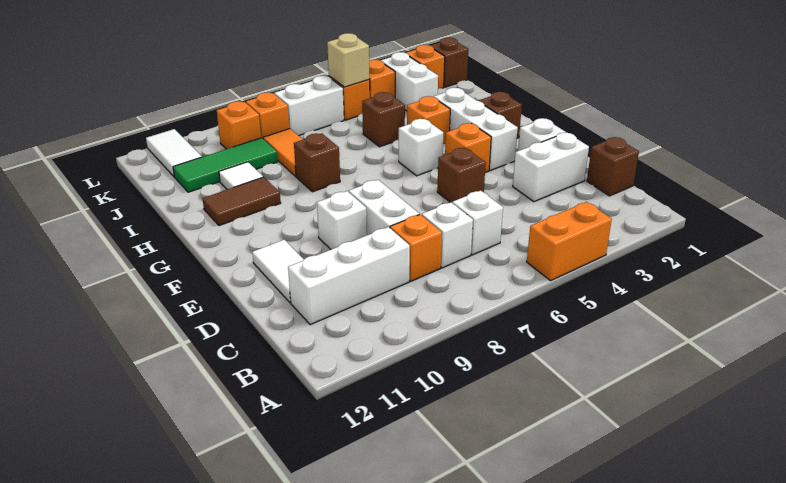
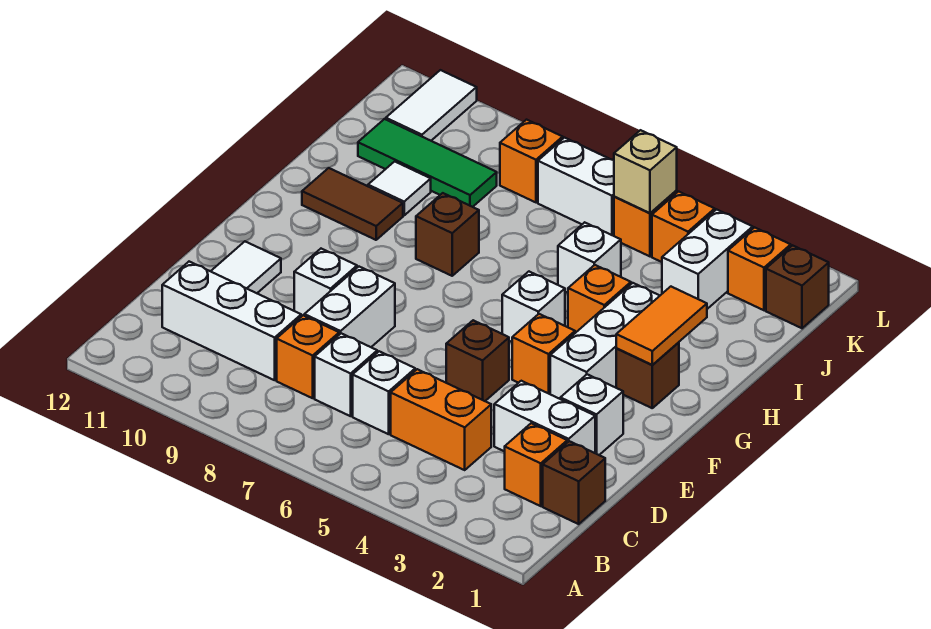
orange 1x2 brick [527,202,612,281] -> orange 1x2 brick moved to [391,369,491,470]
brown 1x1 brick [362,92,405,147] -> white 1x1 brick [558,222,621,293]
orange 1x2 tile [263,129,303,176] -> orange 1x2 tile moved to [616,287,707,365]
orange 1x1 brick [217,101,261,149] -> orange 1x1 brick moved to [505,423,567,506]

